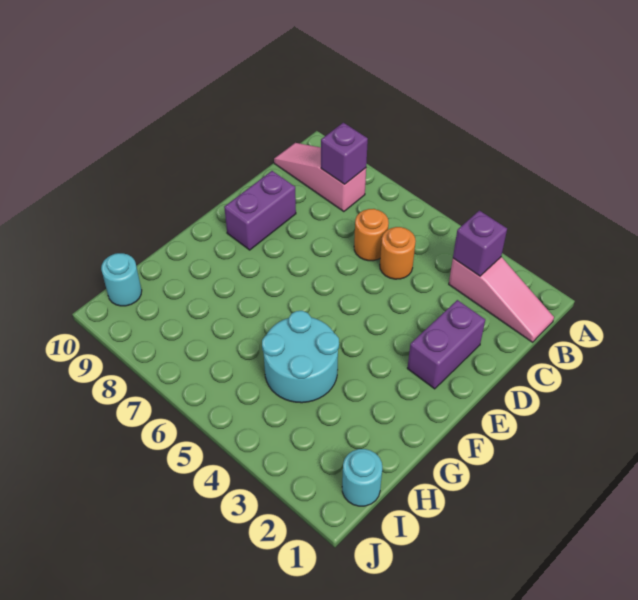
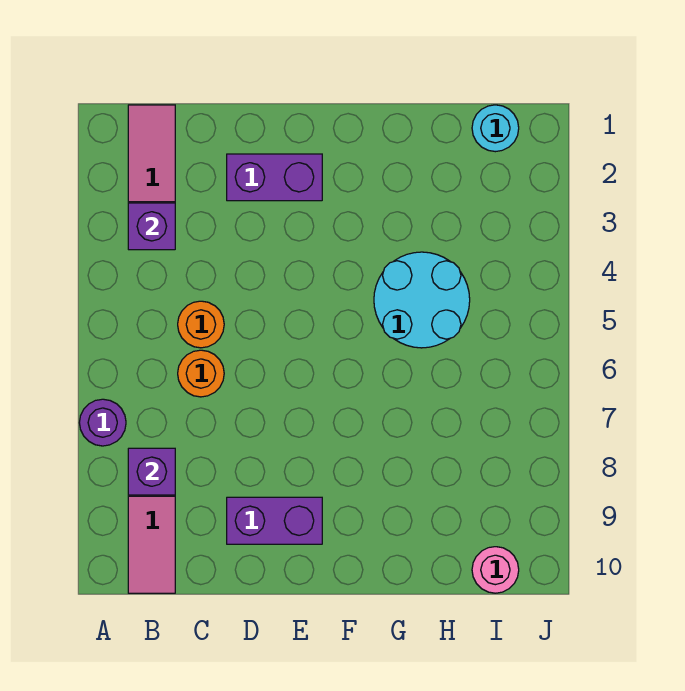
none -> purple 1x1 round brick [79,399,126,446]
cyan 1x1 round brick [101,253,142,306] -> pink 1x1 round brick [472,547,519,593]

